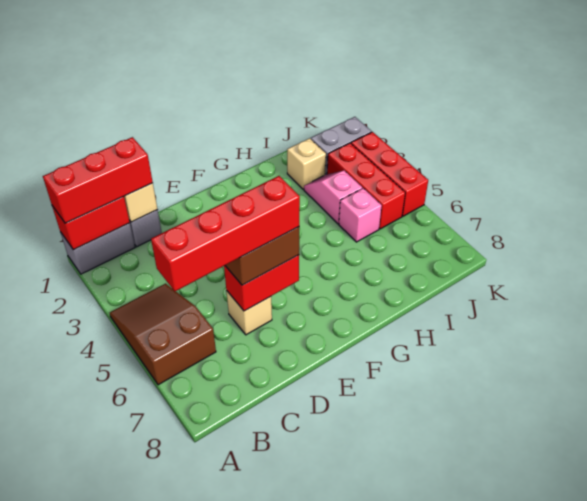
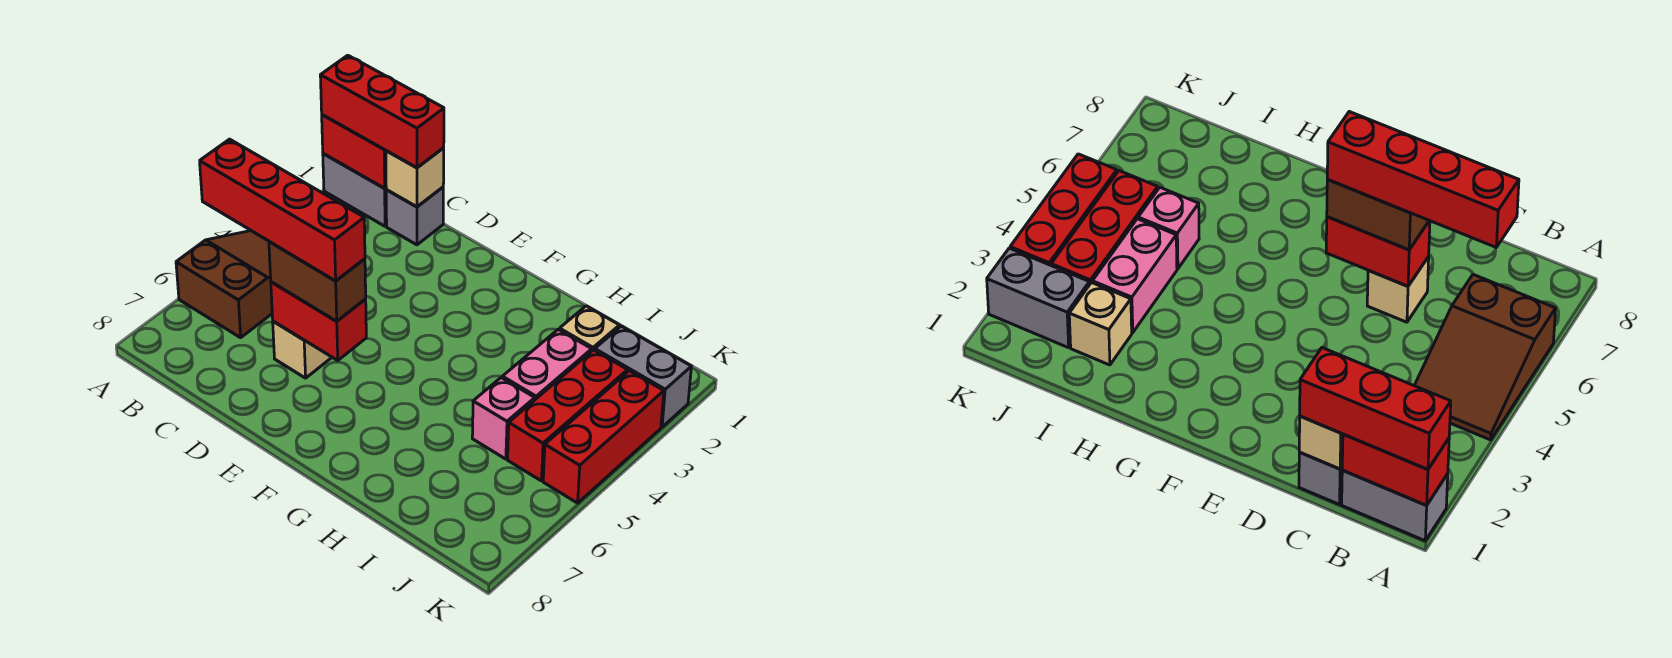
pink 1x2 slope [304,171,362,224] -> pink 1x2 brick [502,329,592,399]

